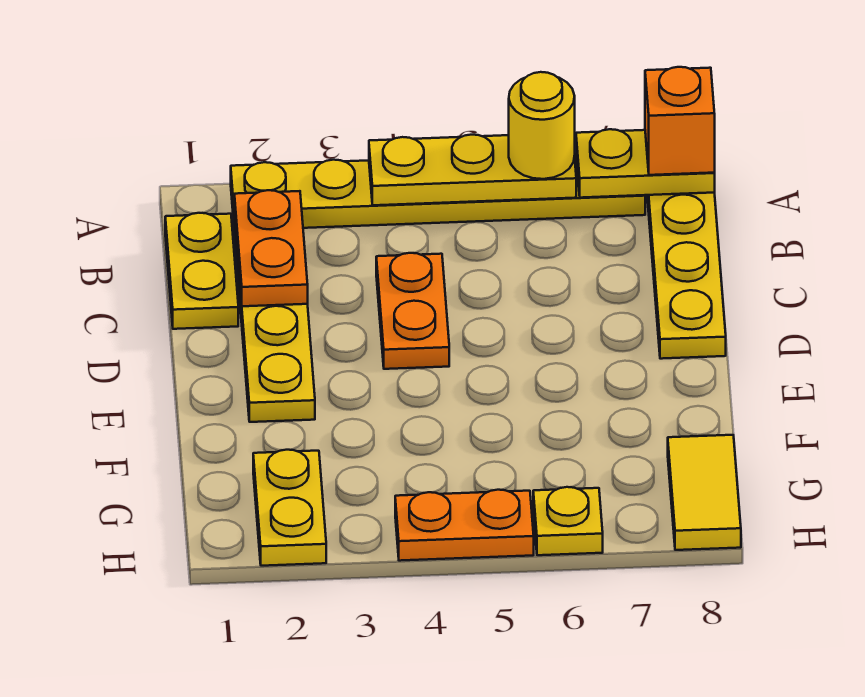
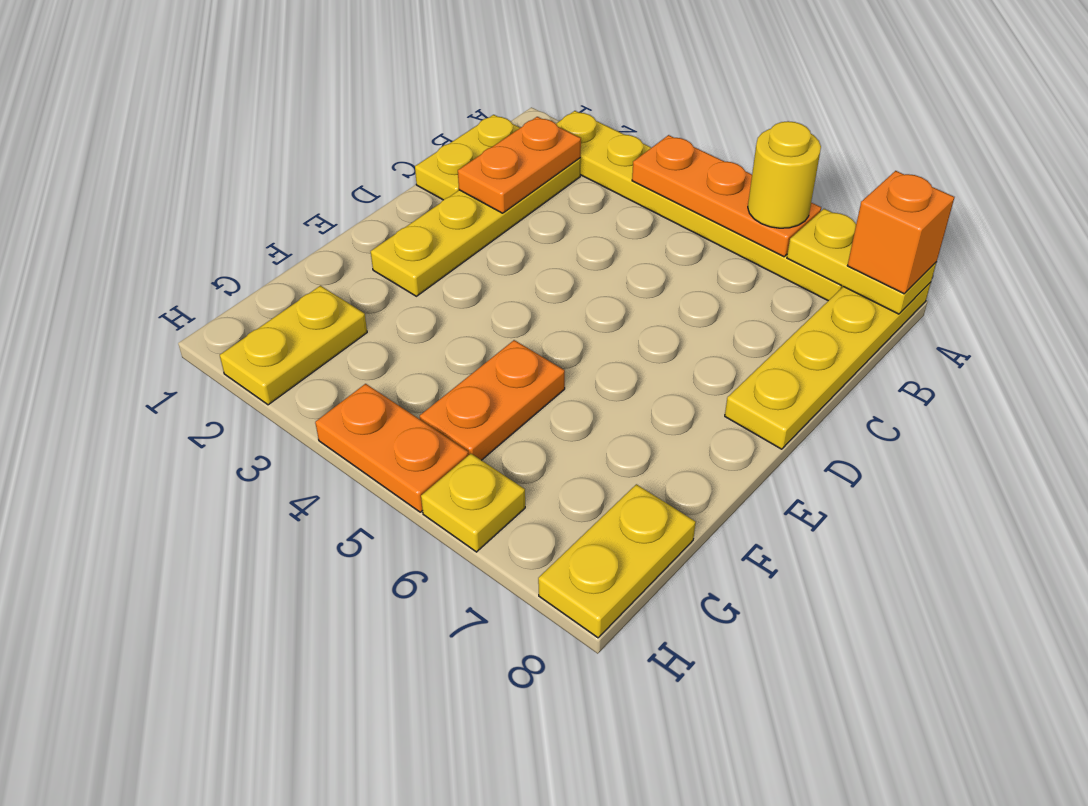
yellow 1x3 plate [369,135,576,205] -> orange 1x3 plate [632,135,821,257]
orange 1x2 plate [376,253,449,369] -> orange 1x2 plate moved to [420,340,565,460]
yellow 1x2 tile [668,435,741,550] -> yellow 1x2 plate [538,484,696,638]

